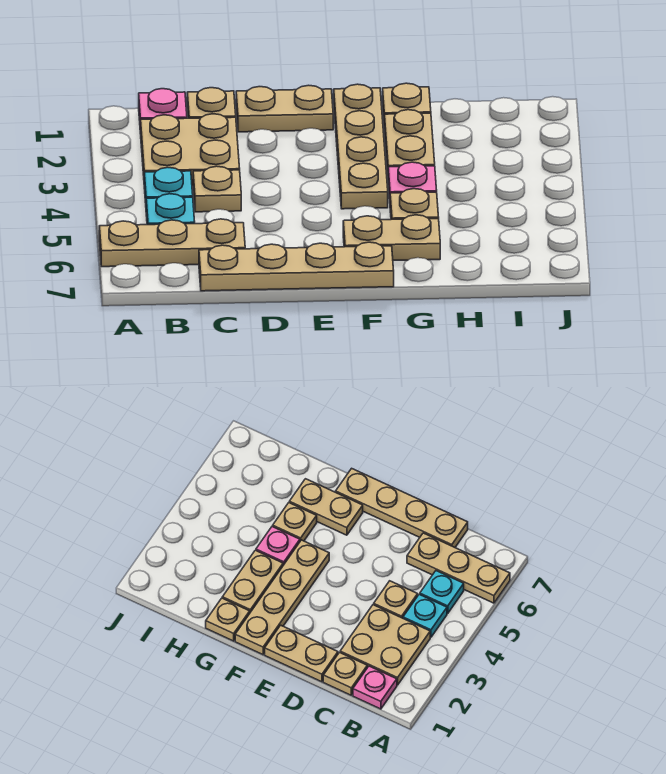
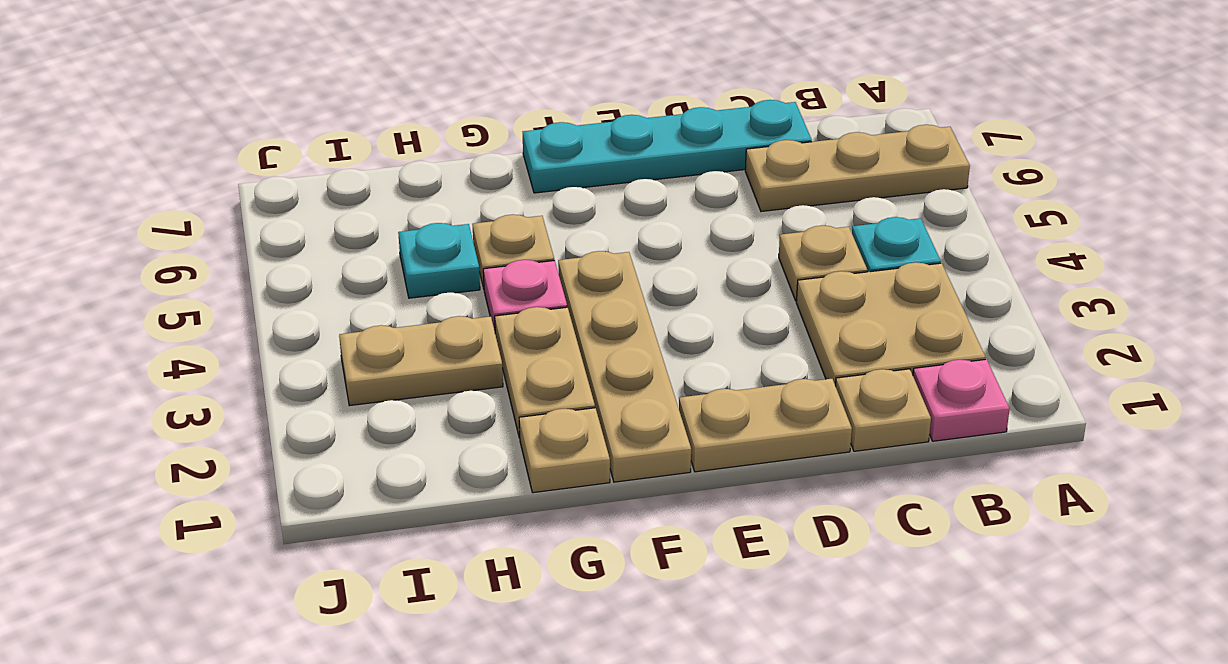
cyan 1x1 plate [146,194,195,225] -> cyan 1x1 plate moved to [398,223,480,298]
tan 1x4 plate [199,242,394,291] -> cyan 1x4 plate [523,100,812,193]
tan 1x2 plate [343,215,440,260] -> tan 1x2 plate moved to [339,316,503,406]

